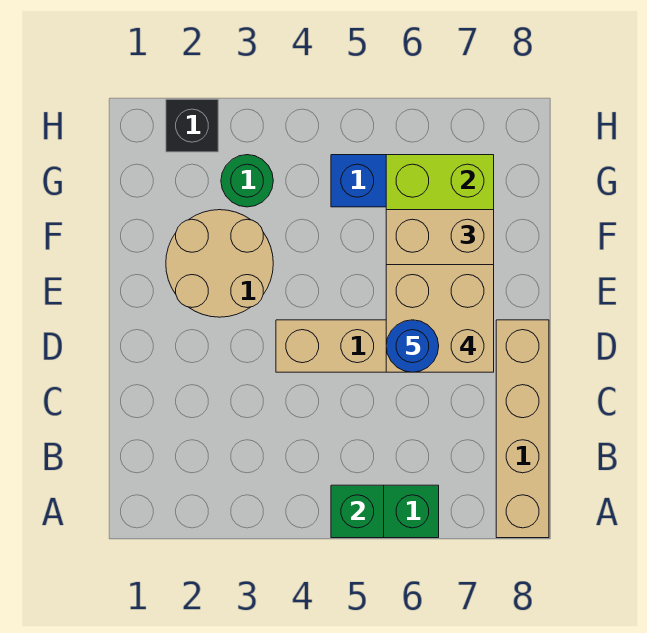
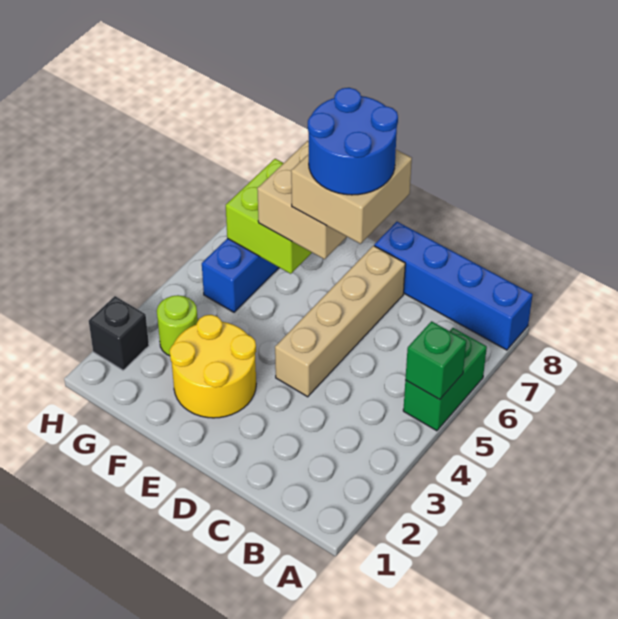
tan 1x4 brick [496,320,549,538] -> blue 1x4 brick [374,222,533,350]
blue 1x1 round brick [386,320,439,372] -> blue 2x2 round brick [308,88,398,195]
tan 2x2 round brick [166,210,273,317] -> yellow 2x2 round brick [170,315,256,418]
green 1x1 round brick [221,155,273,207] -> lime 1x1 round brick [157,295,198,356]

